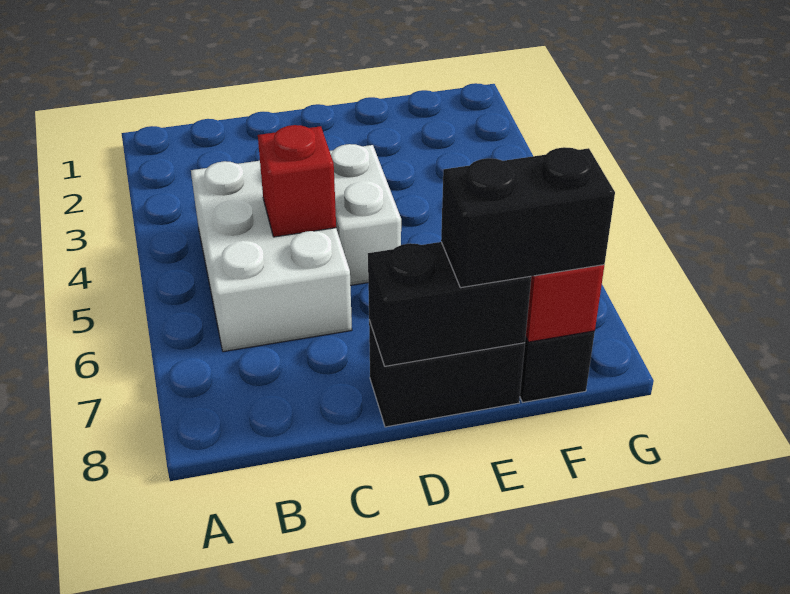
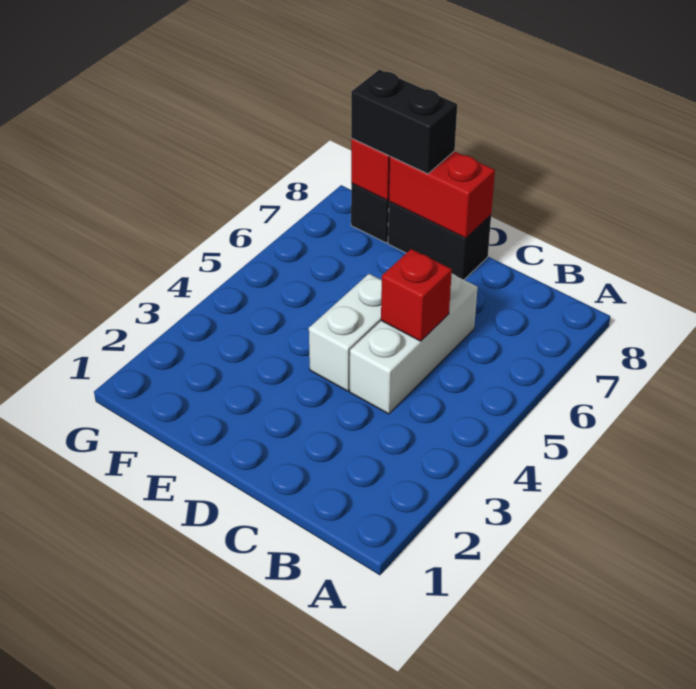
white 2x3 brick [191,161,352,352] -> white 1x3 brick [350,274,478,414]
black 1x2 brick [368,242,531,366] -> red 1x2 brick [389,151,495,238]

